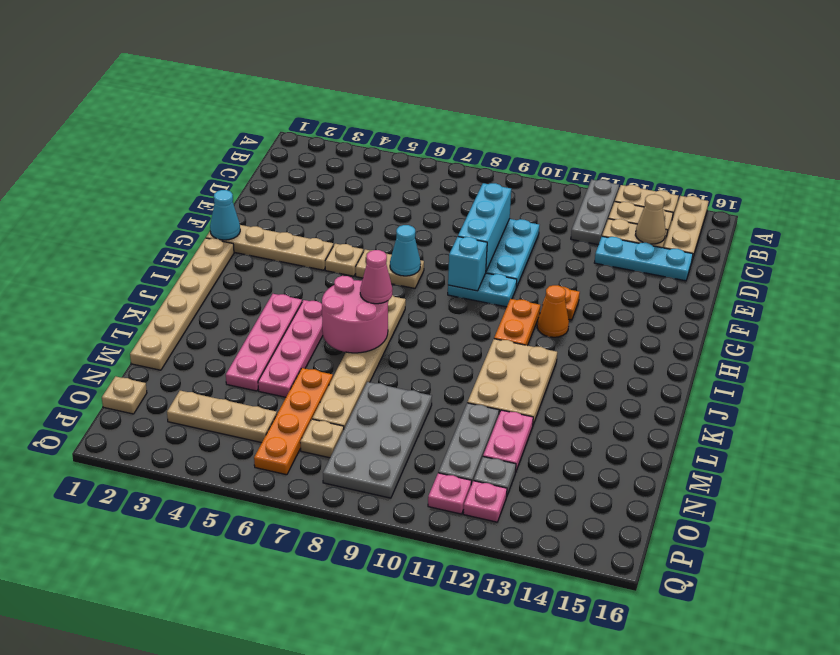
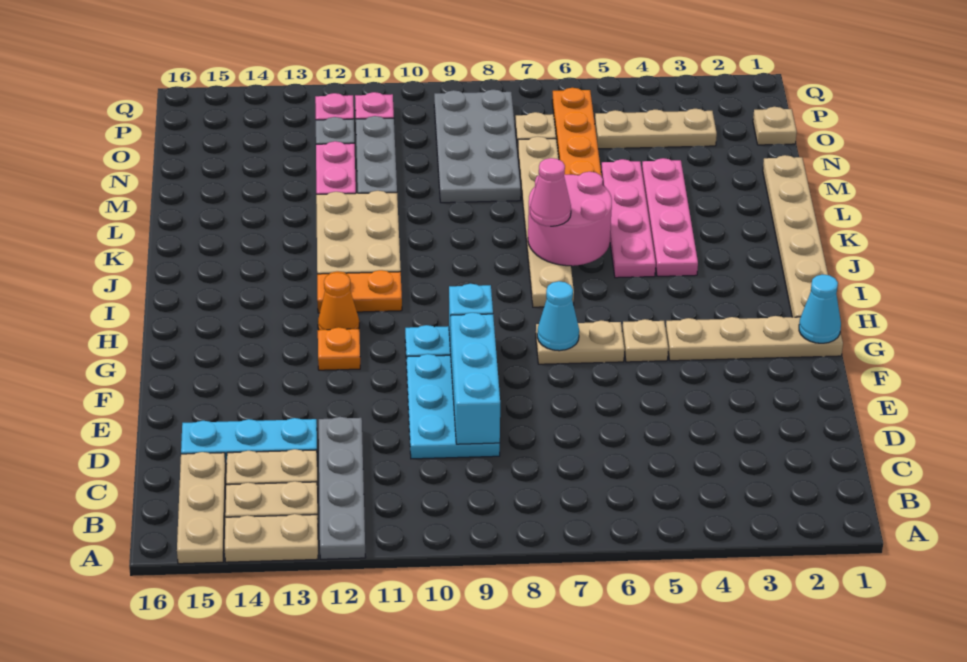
grey 1x3 plate [571,180,619,245] -> grey 1x4 plate [319,417,366,559]
tan 1x1 cone [636,194,666,244] -> none
orange 1x2 plate [494,299,540,345] -> orange 1x2 plate turned to [317,270,402,313]

